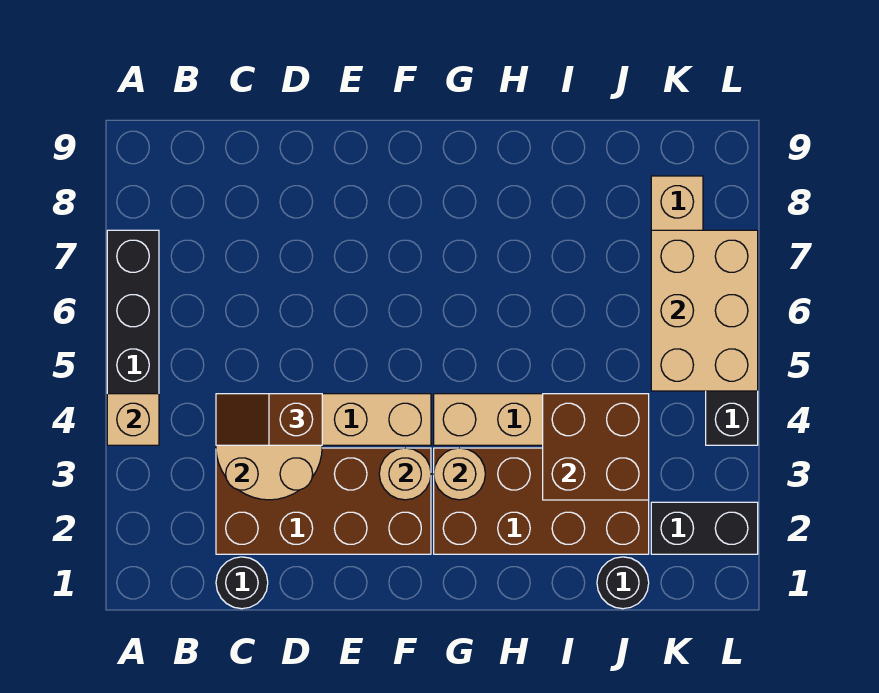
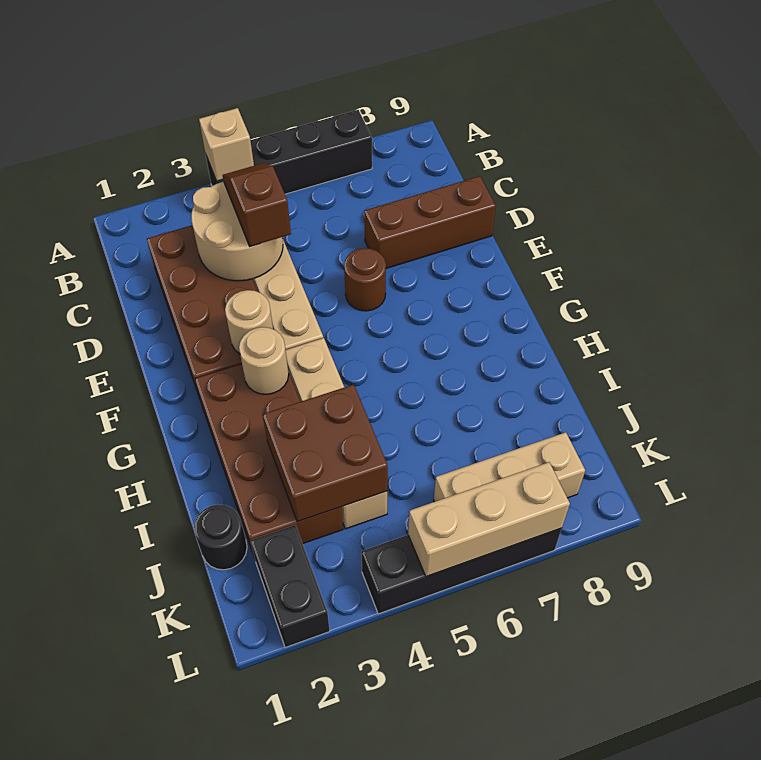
black 1x1 round brick [216,557,268,609] -> none
none -> brown 1x3 brick [364,176,496,268]
none -> brown 1x1 round brick [344,248,386,311]
tan 2x3 brick [651,230,758,391] -> tan 1x3 brick [408,462,570,576]

